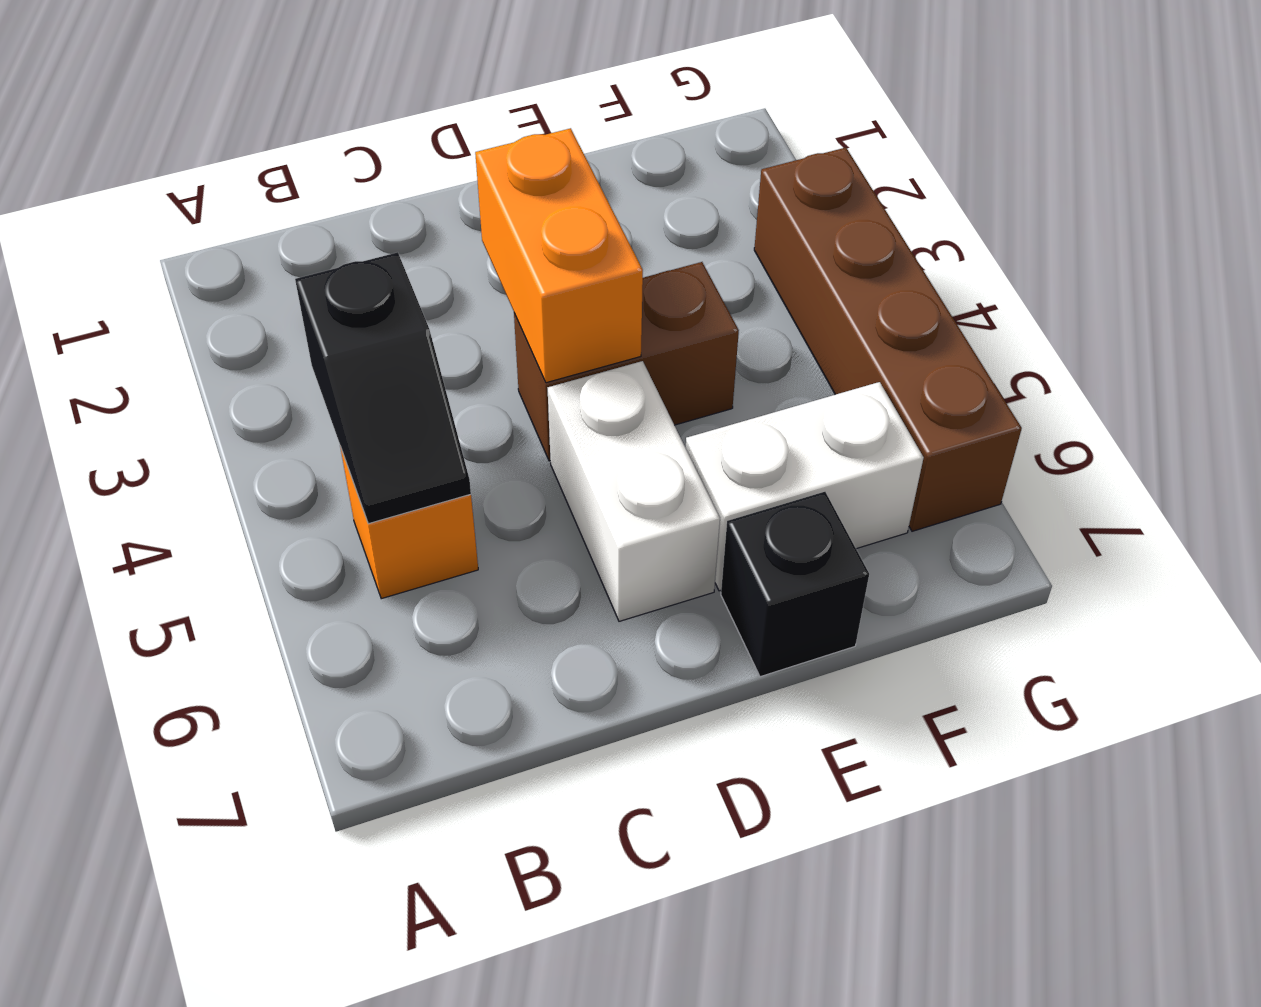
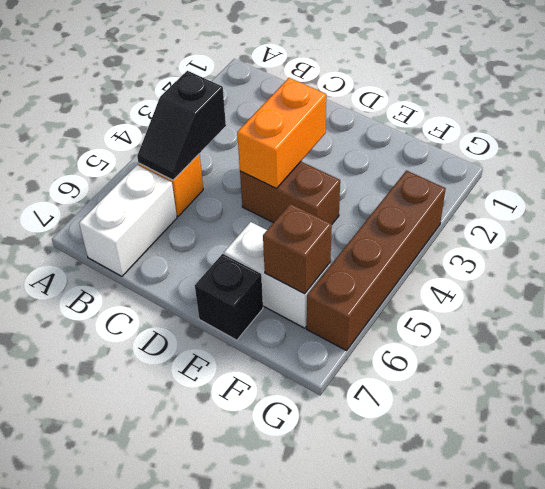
white 1x2 brick [548,361,720,621] -> white 1x2 brick moved to [79,165,177,276]
none -> brown 1x1 brick [263,204,332,293]

